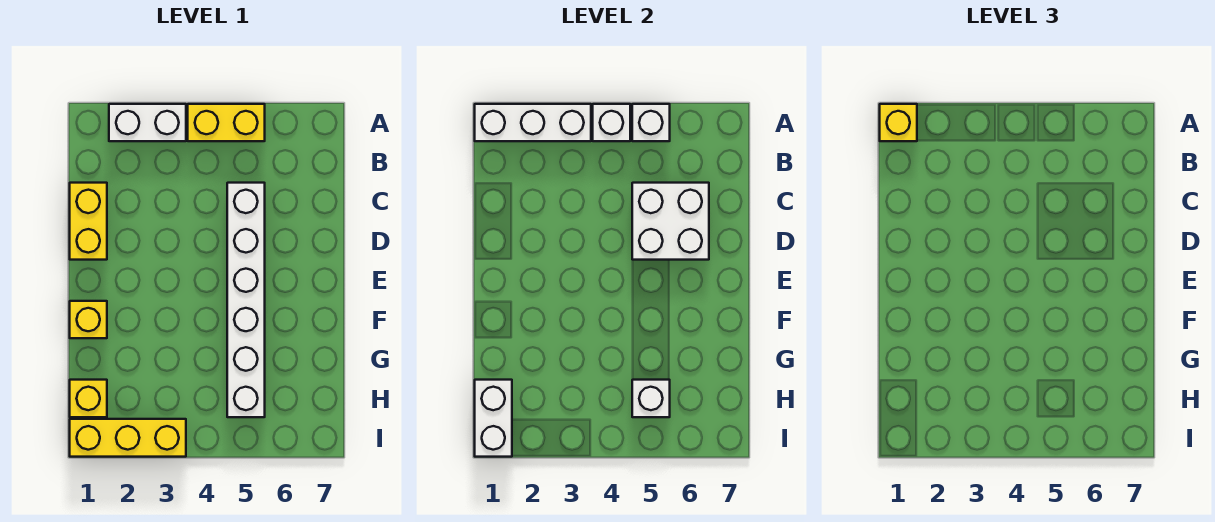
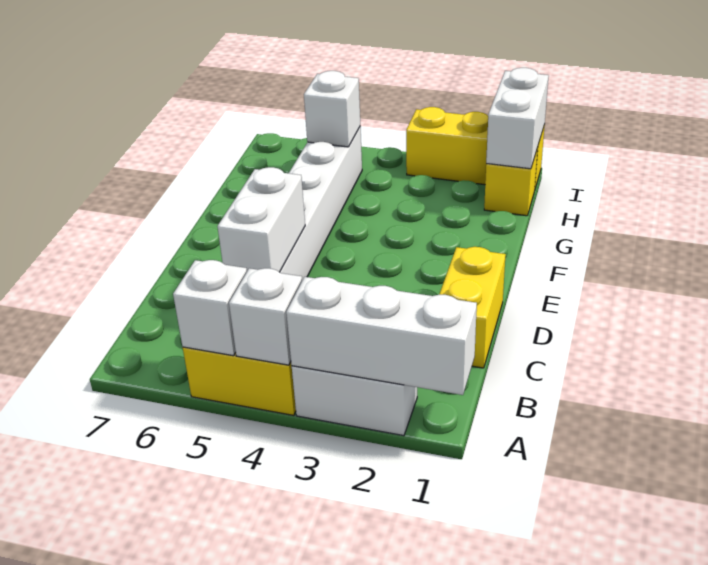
yellow 1x1 brick [880,104,917,141] -> none
white 2x2 brick [632,183,709,260] -> white 1x2 brick [217,167,305,272]
yellow 1x1 brick [70,301,107,338] -> none

